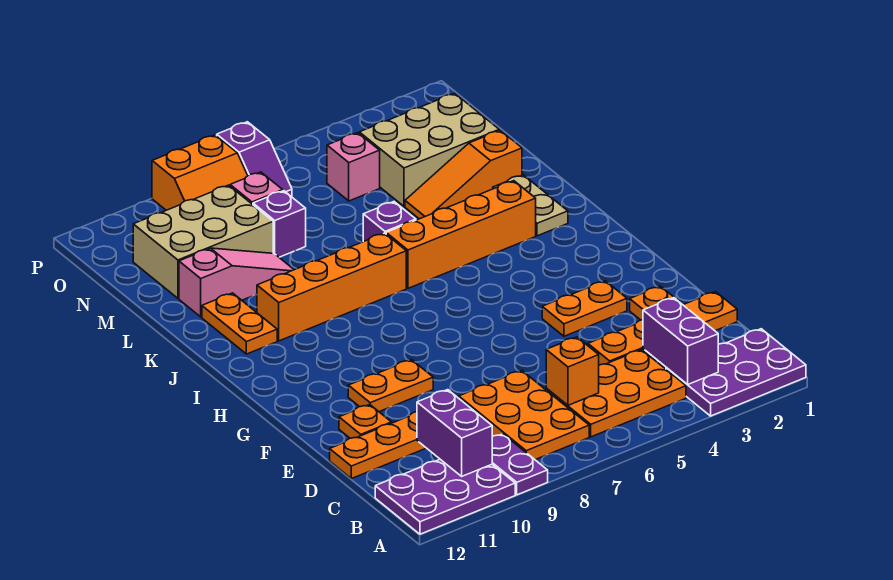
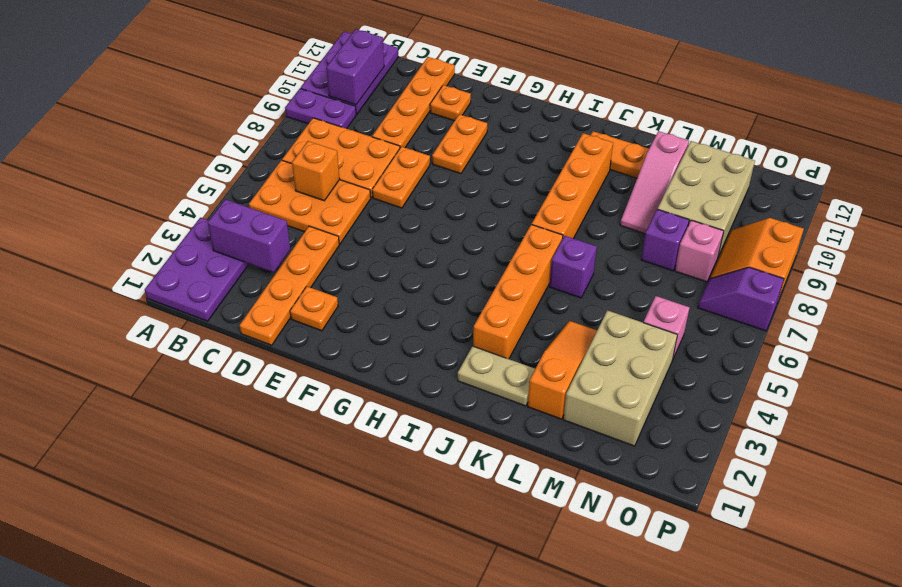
orange 2x3 plate [546,350,686,437] -> orange 2x3 plate turned to [249,160,371,244]
purple 1x2 brick [417,390,492,476] -> purple 1x2 brick turned to [326,29,384,105]
orange 1x2 plate [542,281,627,336] -> orange 1x2 plate moved to [372,147,430,208]

